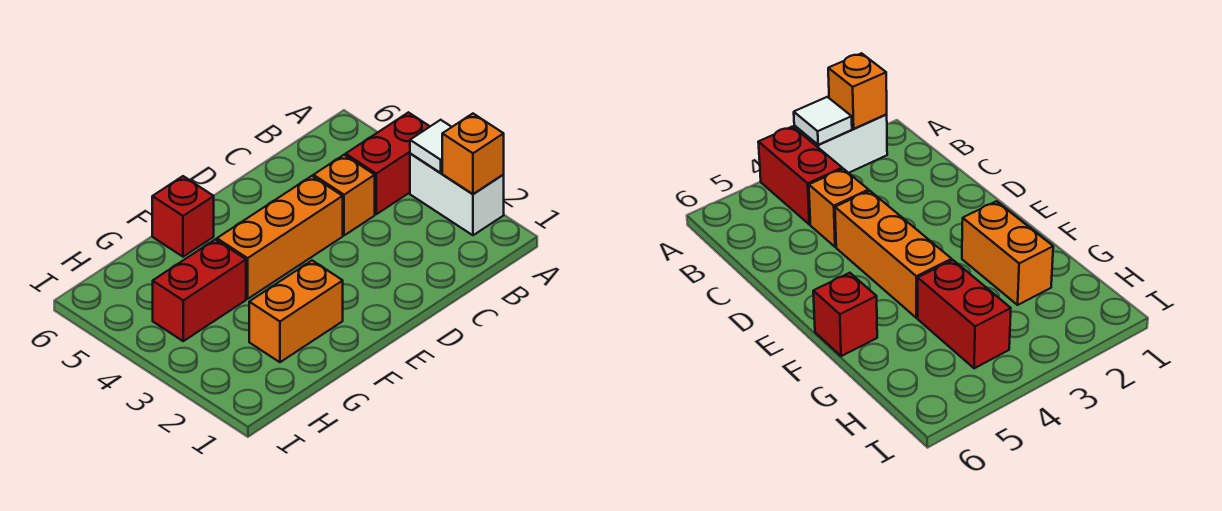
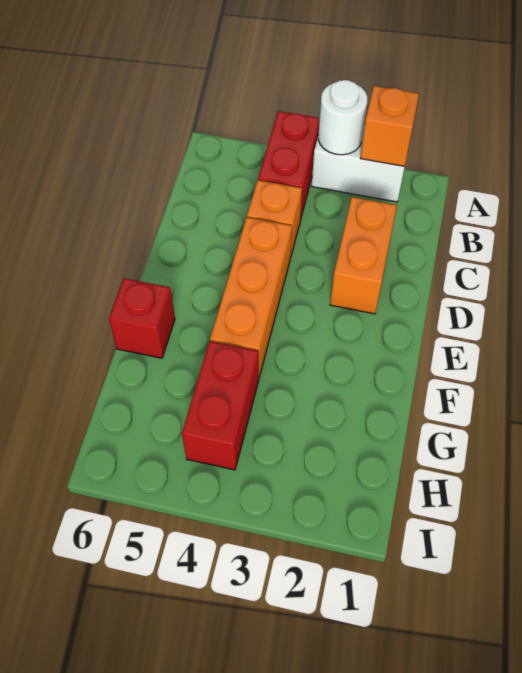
white 1x1 tile [410,120,451,173] -> white 1x1 round brick [318,80,367,155]
orange 1x2 brick [249,261,343,362] -> orange 1x2 brick moved to [330,197,397,314]

